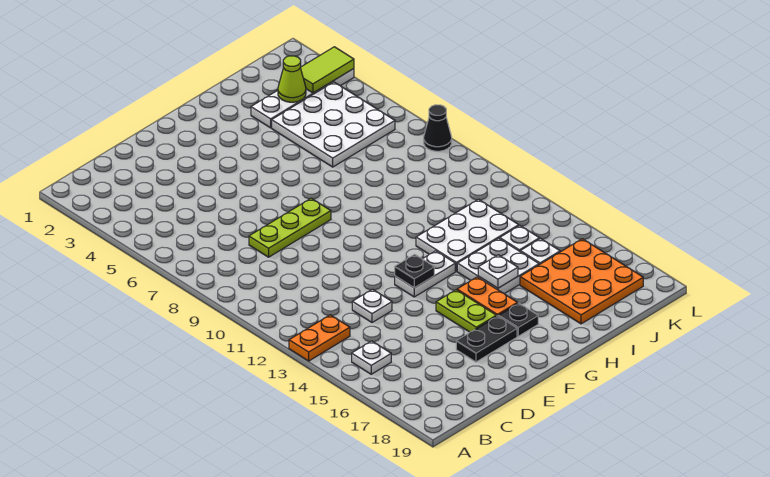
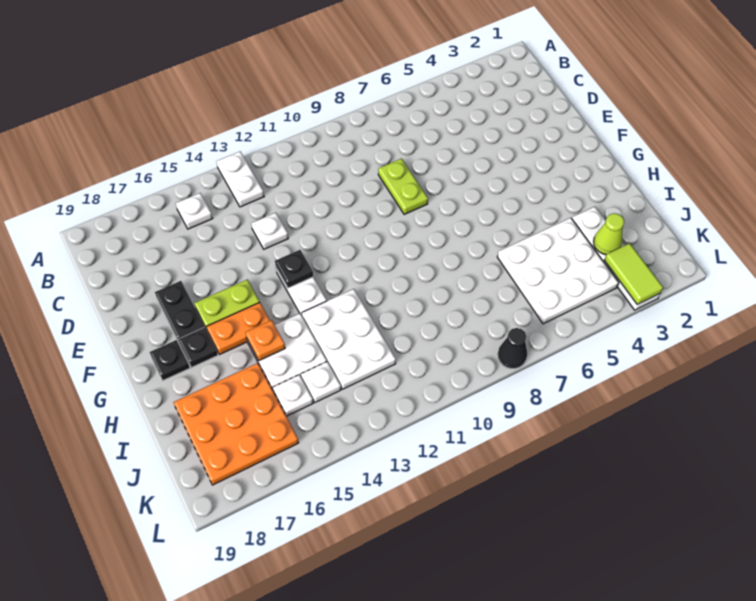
orange 1x2 plate [289,315,350,361] -> white 1x2 plate [216,152,264,207]
lime 1x3 plate [249,198,331,257] -> lime 1x2 plate [378,159,428,214]
none -> black 1x1 plate [150,340,190,380]
white 1x1 plate [478,255,518,288] -> orange 1x1 plate [245,320,285,361]

